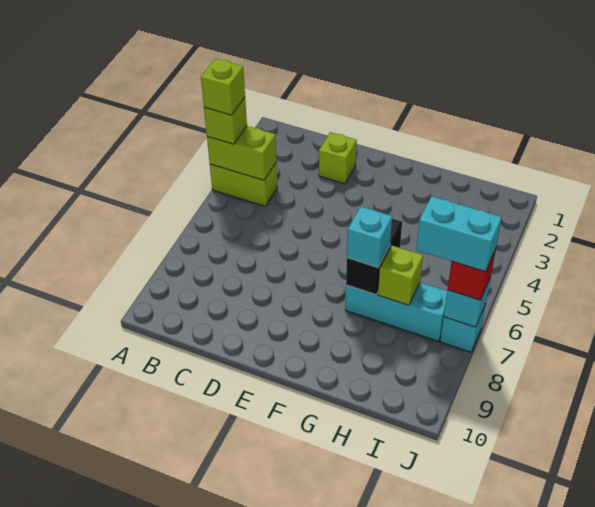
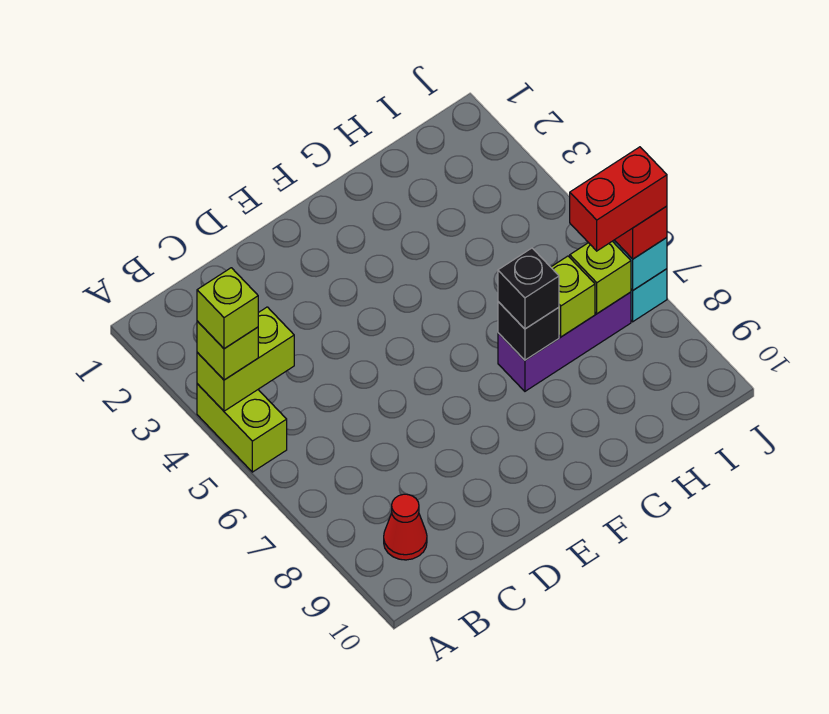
lime 1x2 brick [210,162,278,206] -> lime 1x2 brick turned to [197,384,287,472]
none -> red 1x1 cone [384,494,427,560]
lime 1x1 brick [319,132,357,184] -> lime 1x1 brick moved to [570,241,631,314]
black 1x2 brick [346,219,402,295] -> black 1x1 brick [498,302,559,360]
cyan 1x3 brick [345,282,447,341] -> purple 1x3 brick [498,292,631,391]
cyan 1x1 brick [347,207,392,267] -> black 1x1 brick [498,248,559,329]
cyan 1x2 brick [416,196,502,272] -> red 1x2 brick [570,147,667,251]

